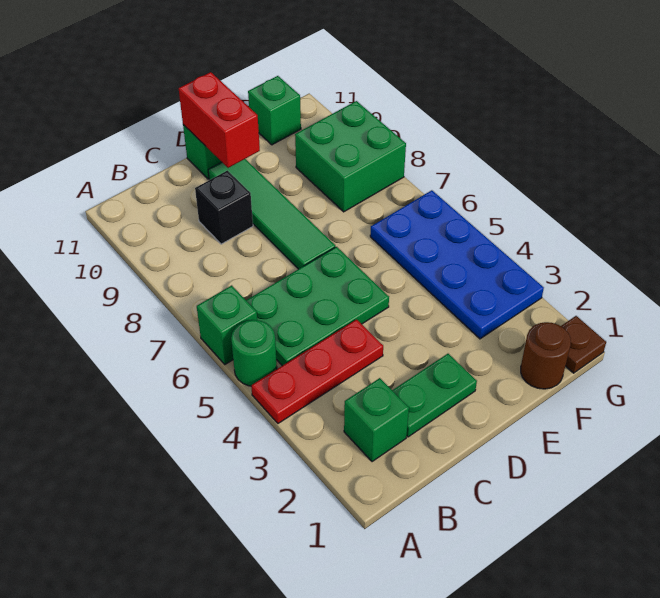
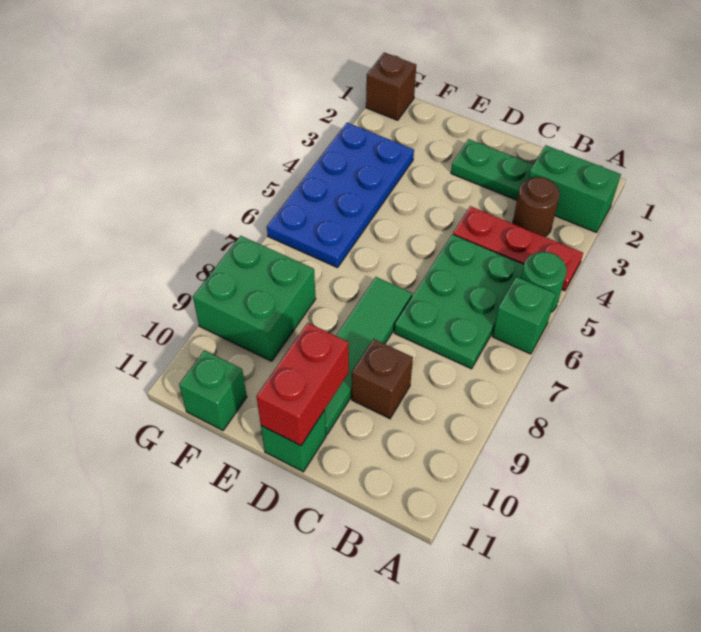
green 1x1 brick [344,378,409,462] -> green 1x2 brick [528,145,621,232]
green 2x3 plate [246,247,389,366] -> green 2x3 plate turned to [394,234,524,369]
black 1x1 brick [195,171,253,244] -> brown 1x1 brick [352,339,413,419]
brown 1x1 round brick [521,322,571,389] -> brown 1x1 round brick moved to [513,177,560,237]
brown 1x1 plate [561,316,606,373] -> brown 1x1 brick [366,53,416,120]

